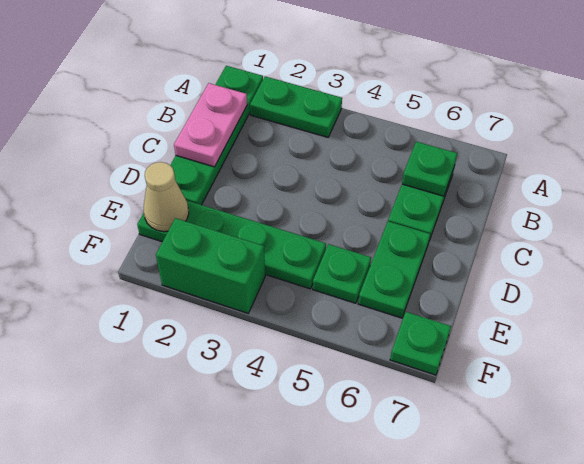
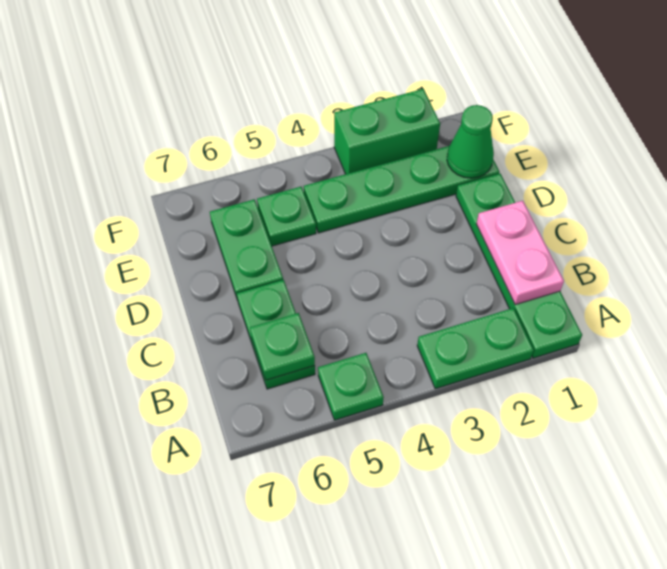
tan 1x1 cone [144,162,189,232] -> green 1x1 cone [447,105,494,178]
green 1x1 plate [390,312,451,375] -> green 1x1 plate moved to [318,353,384,420]

